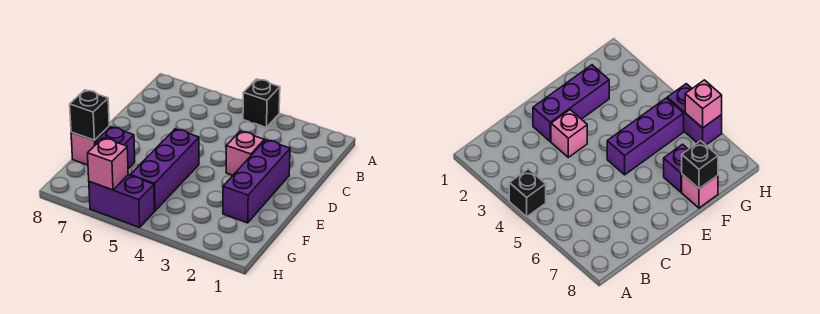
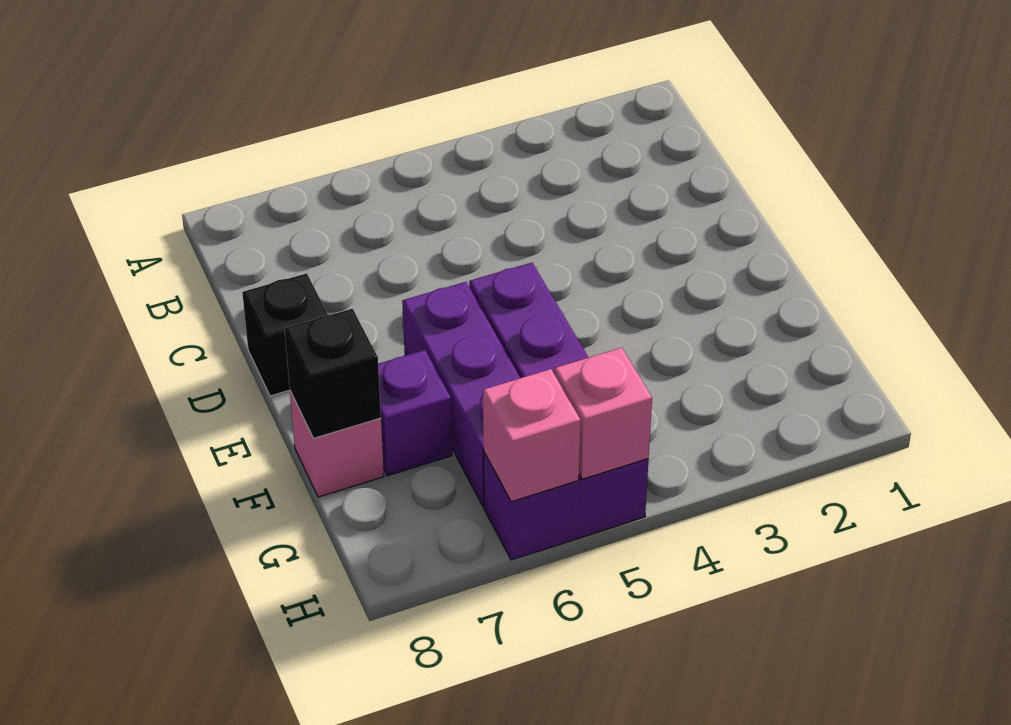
black 1x1 brick [243,79,280,127] -> black 1x1 brick moved to [242,273,328,396]
purple 1x3 brick [223,140,290,223] -> purple 1x3 brick moved to [402,282,520,506]
pink 1x1 brick [226,131,264,175] -> pink 1x1 brick moved to [555,348,652,479]

